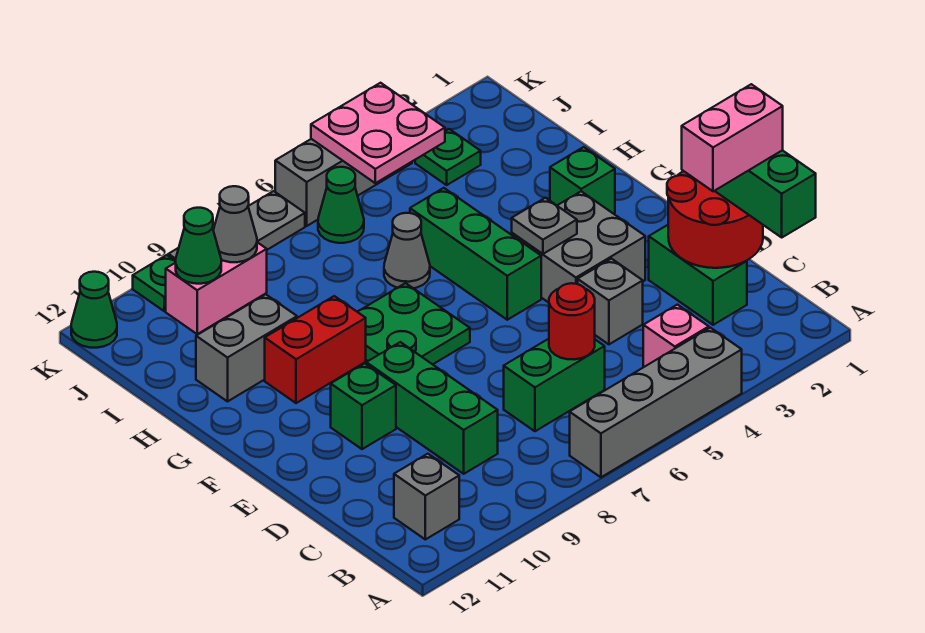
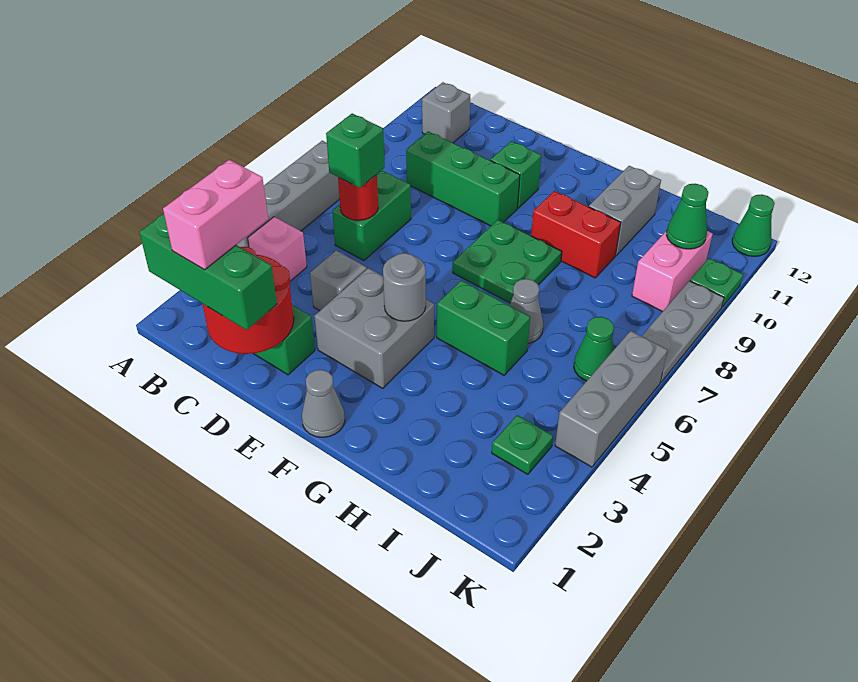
grey 1x1 plate [512,198,577,254] -> grey 1x1 round brick [383,253,426,321]
green 1x3 brick [410,188,541,320] -> green 1x2 brick [437,280,530,375]
green 1x1 brick [550,147,615,214] -> green 1x1 brick moved to [326,113,385,188]
red 1x2 brick [265,296,366,403] -> red 1x2 brick turned to [531,191,621,278]
pink 2x2 plate [311,83,445,183] -> none
grey 1x1 cone [213,186,257,262] -> grey 1x1 cone moved to [302,370,345,437]

